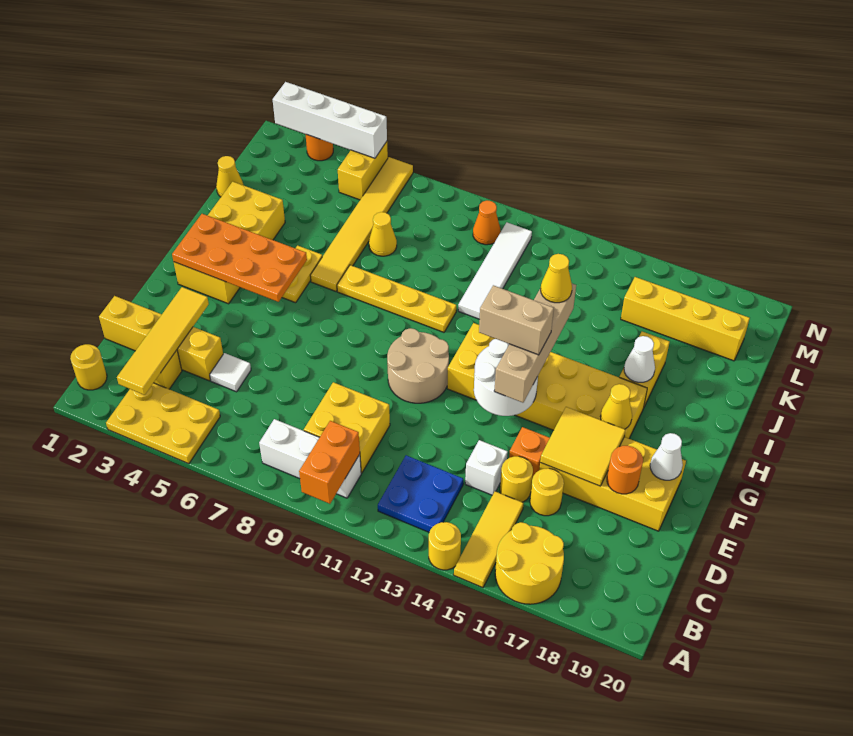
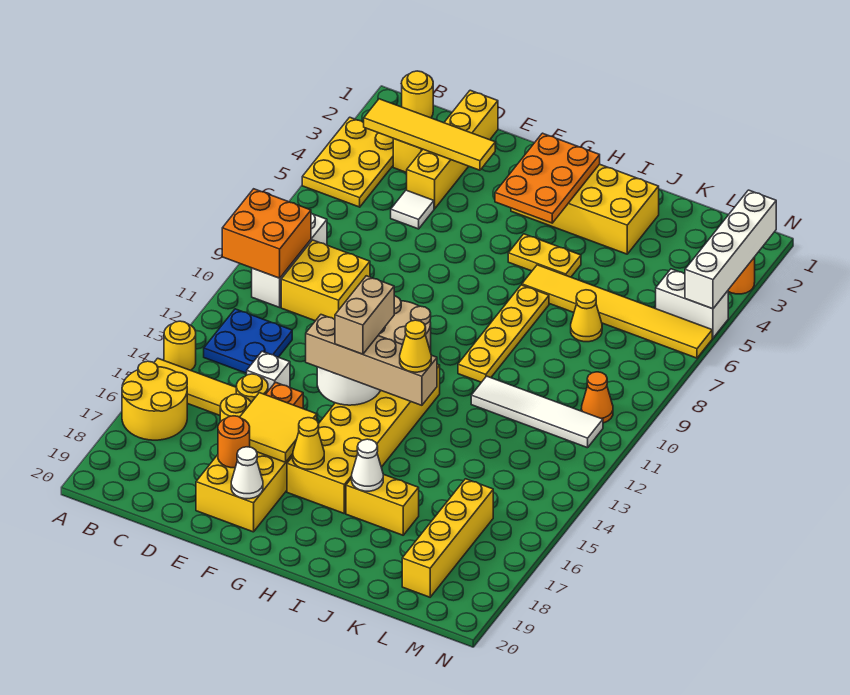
orange 1x2 brick [299,421,360,504] -> orange 2x2 brick [222,189,311,278]
orange 2x4 plate [172,214,307,302] -> orange 2x3 plate [495,133,600,223]
yellow 1x1 cone [216,156,243,197] -> none
yellow 1x2 brick [338,142,388,200] -> white 1x2 brick [656,269,728,338]

